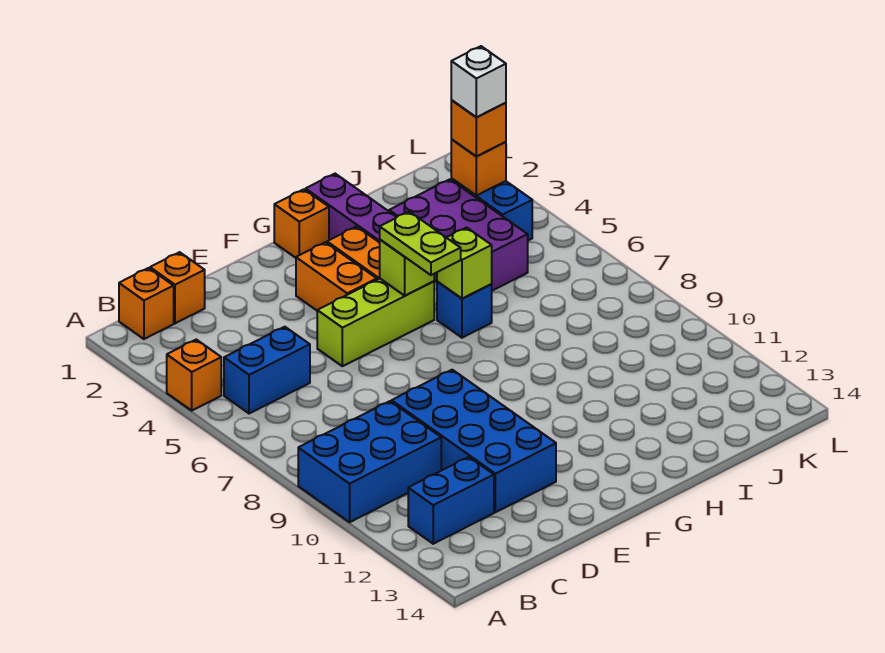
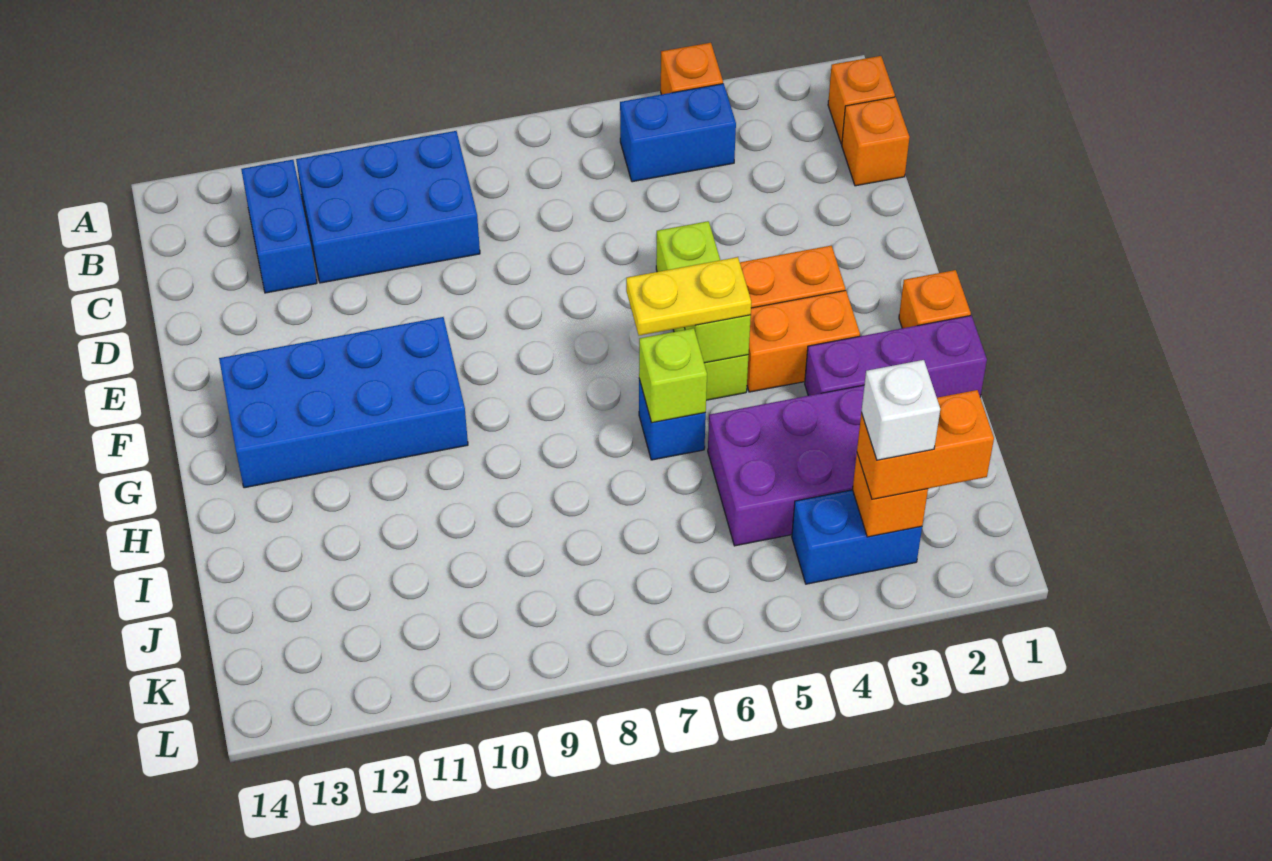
blue 2x3 brick [298,401,441,522] -> blue 2x3 brick turned to [296,131,480,283]
blue 1x2 brick [224,327,310,414] -> blue 1x2 brick turned to [620,84,736,182]
blue 2x4 brick [392,370,556,512] -> blue 2x4 brick moved to [219,317,468,488]
lime 1x2 plate [380,212,461,275] -> yellow 1x2 plate [626,257,751,336]
orange 1x1 brick [451,100,506,157] -> orange 1x2 brick [857,390,994,499]

